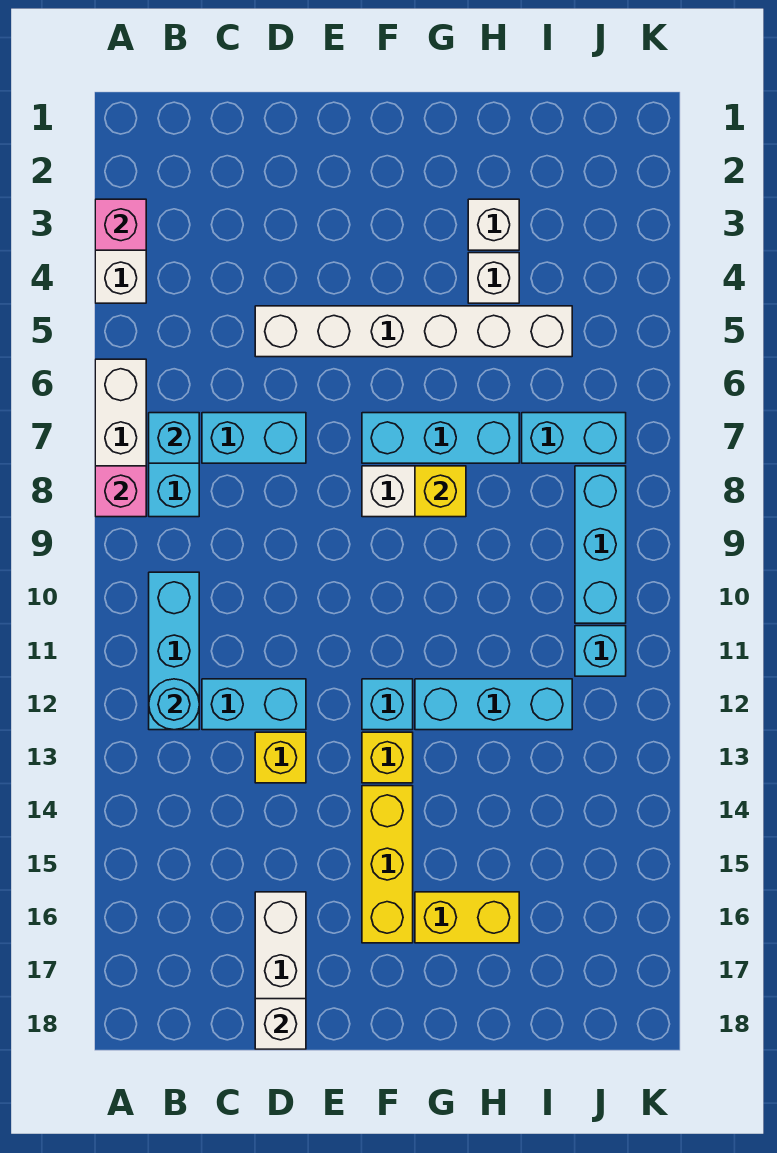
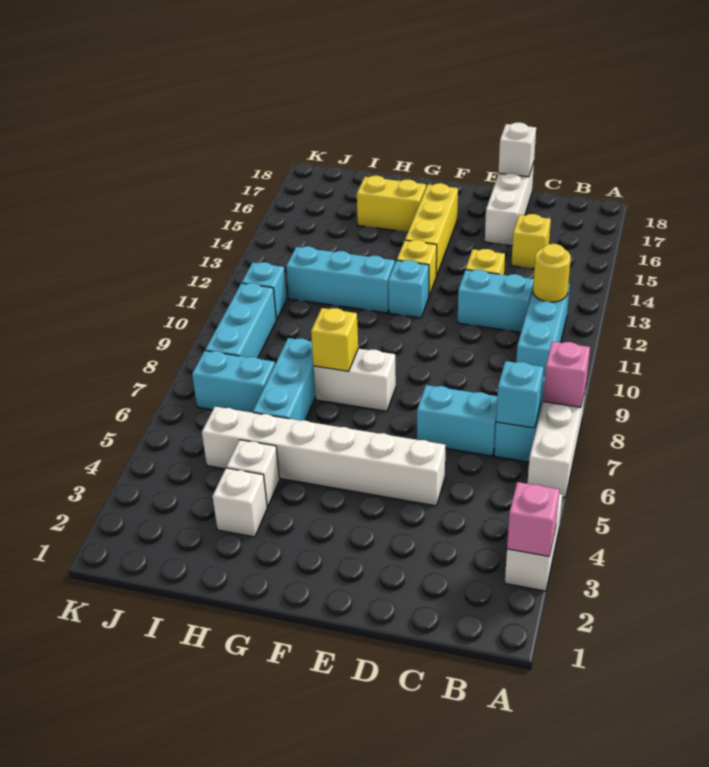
cyan 1x1 round brick [149,679,199,730] -> yellow 1x1 round brick [533,244,571,302]
none -> yellow 1x1 brick [511,214,551,269]
cyan 1x3 brick [362,413,519,463] -> cyan 1x3 brick turned to [253,338,316,421]

